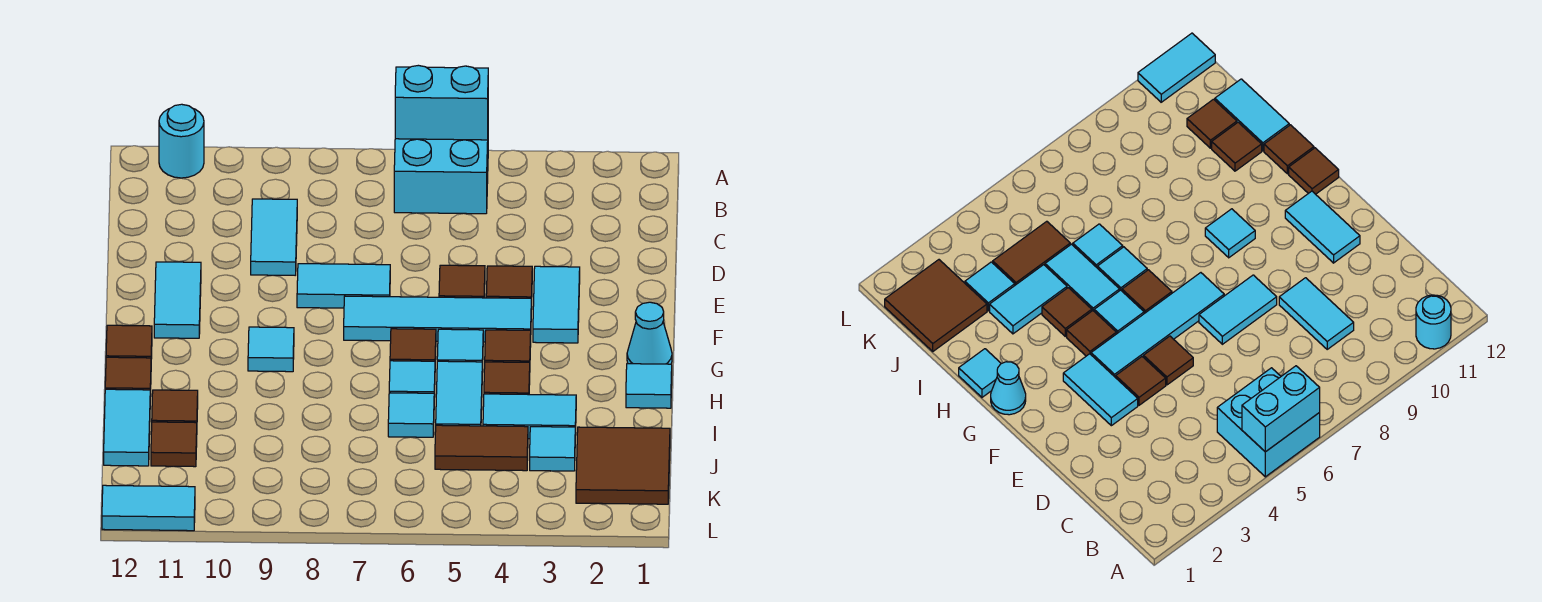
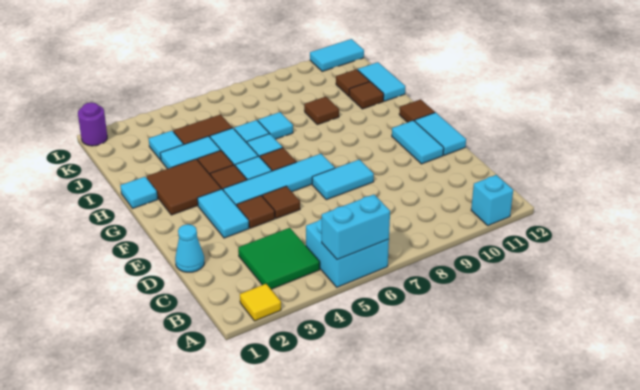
none -> yellow 1x1 tile [240,284,281,321]
cyan 1x1 round brick [159,104,204,178] -> cyan 1x1 brick [471,175,513,226]
none -> green 2x2 tile [238,228,320,289]
cyan 1x2 tile [251,199,297,275] -> cyan 1x2 tile moved to [415,112,466,155]
cyan 1x1 cone [627,302,672,364] -> cyan 1x1 cone moved to [175,224,204,272]
cyan 1x1 tile [248,327,294,372] -> cyan 1x1 tile moved to [258,112,293,139]
brown 1x1 tile [105,357,151,396] -> brown 1x1 tile moved to [304,97,339,125]
brown 2x2 tile [576,427,670,504] -> brown 2x2 tile moved to [147,159,221,215]
none -> purple 1x1 round brick [78,102,107,146]

